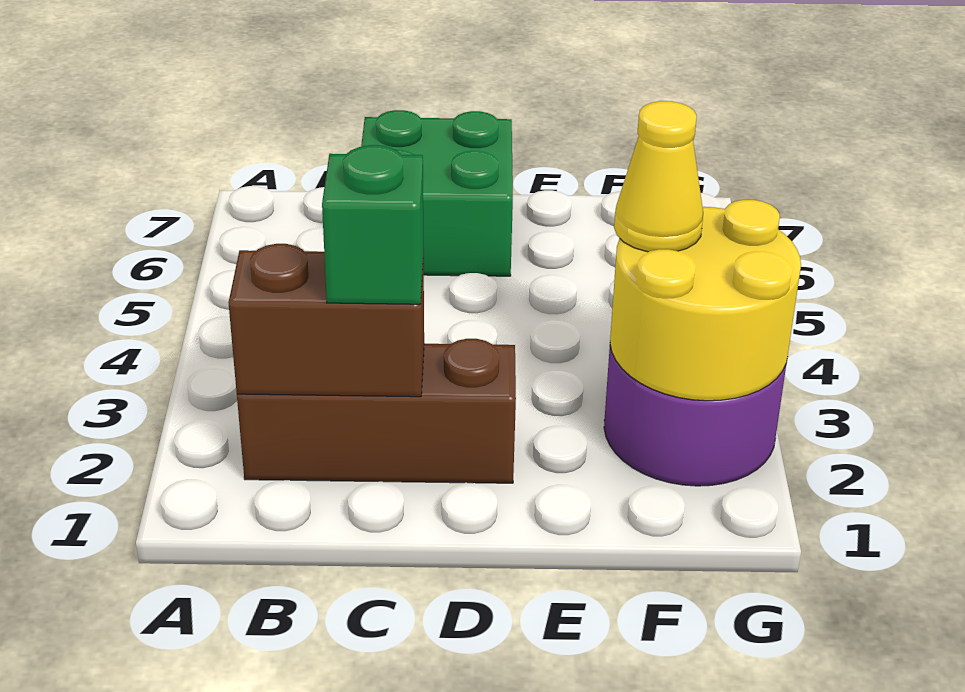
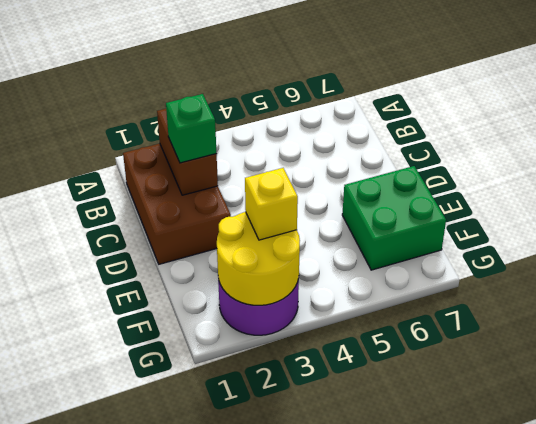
brown 1x3 brick [237,339,516,483] -> brown 2x3 brick [123,144,231,264]
green 2x2 brick [361,110,513,276] -> green 2x2 brick moved to [342,166,446,270]
yellow 1x1 cone [614,101,703,252] -> yellow 1x1 brick [245,168,298,240]

